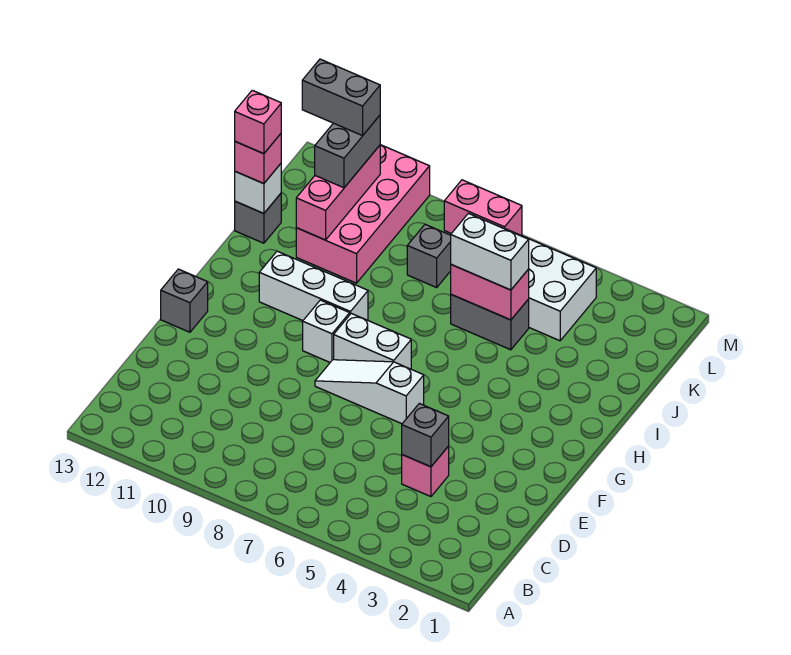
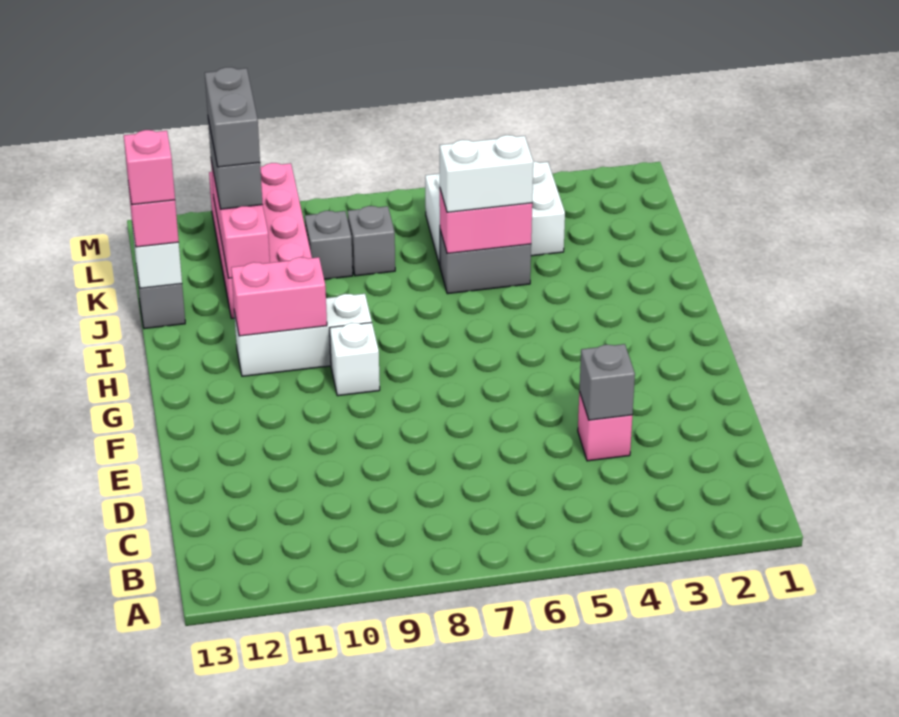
white 1x3 slope [315,360,424,424] -> none
grey 1x1 brick [161,269,208,332] -> grey 1x1 brick moved to [305,211,353,279]
white 1x2 brick [334,313,411,369] -> none
grey 1x2 brick [302,59,380,136] -> grey 1x2 brick turned to [205,67,260,167]
pink 1x2 brick [444,180,522,236] -> pink 1x2 brick moved to [231,257,327,336]

